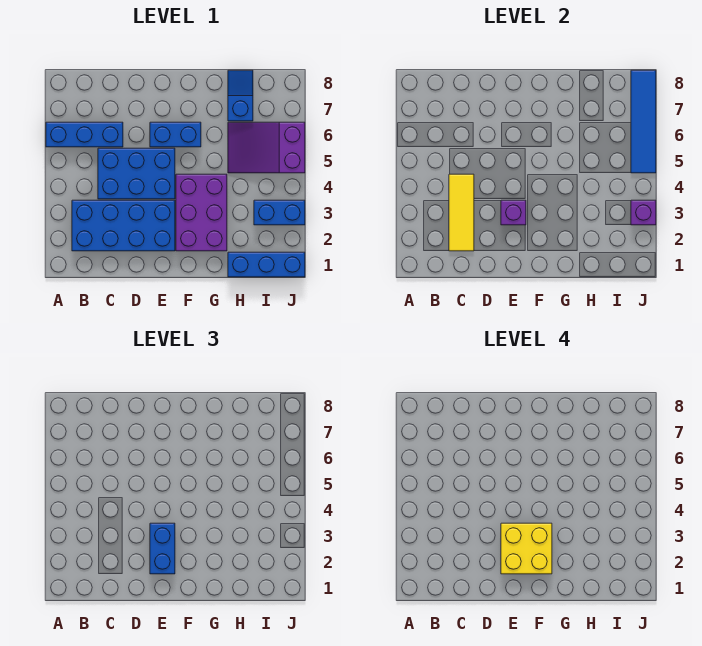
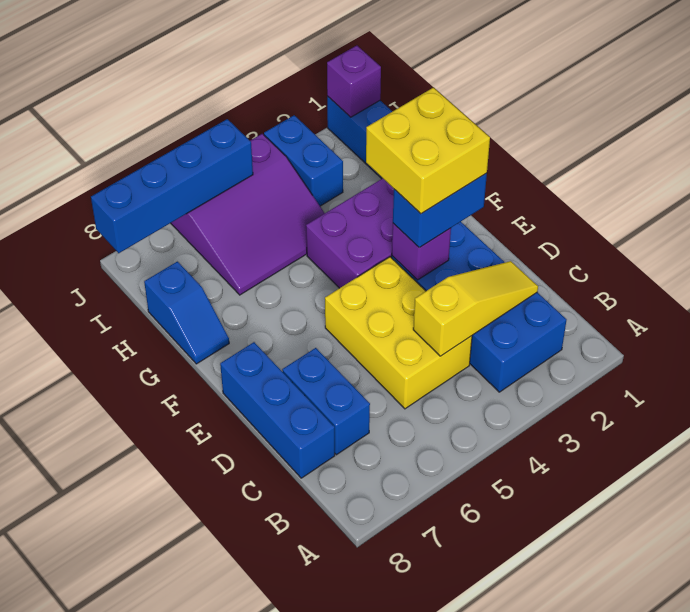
blue 1x3 brick [46,122,123,147] -> blue 1x3 brick moved to [220,342,335,478]
yellow 1x3 tile [449,174,474,251] -> yellow 1x3 slope [413,261,538,356]
blue 2x3 brick [98,148,175,199] -> yellow 2x3 brick [325,257,472,409]
blue 1x2 brick [150,122,201,147] -> blue 1x2 brick moved to [282,348,370,455]
purple 2x3 slope [228,122,305,173] -> purple 3x3 slope [171,134,325,295]
blue 1x2 slope [228,70,253,121] -> blue 1x2 slope turned to [144,262,229,364]
purple 1x1 brick [631,200,656,225] -> purple 1x1 brick moved to [327,46,381,117]
blue 1x4 tile [631,70,656,173] -> blue 1x4 brick [91,119,253,253]

